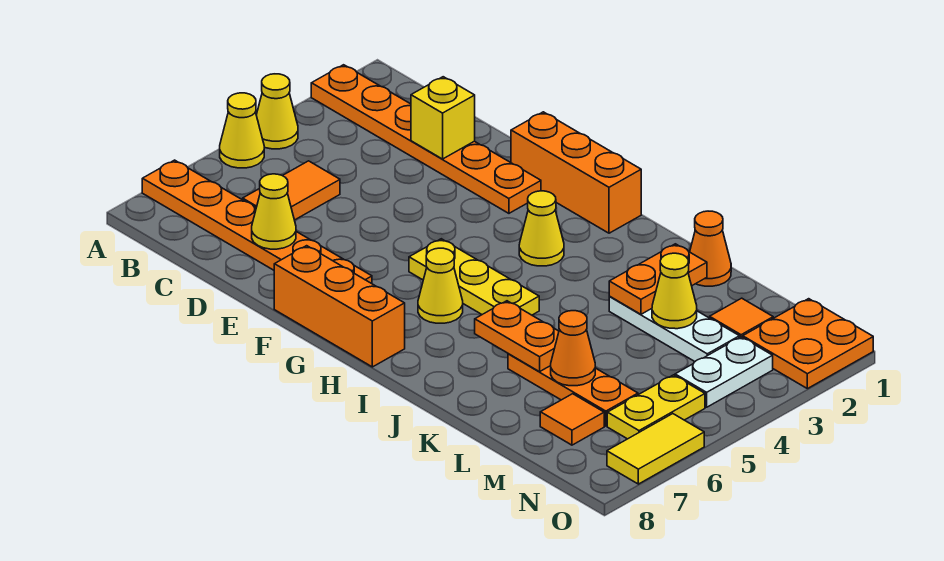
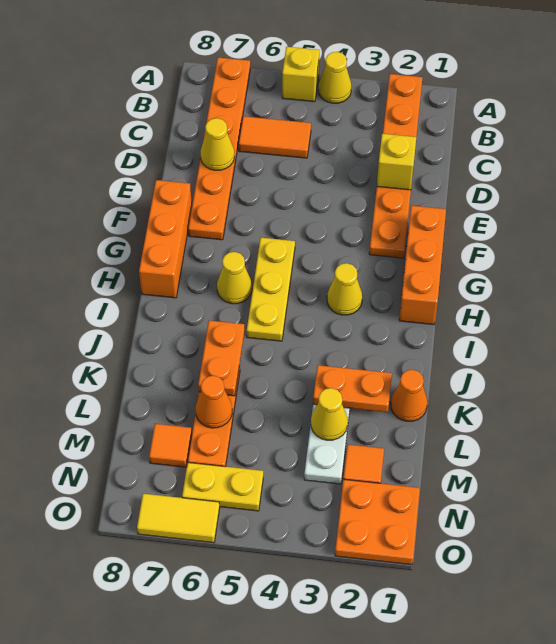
yellow 1x1 cone [220,93,264,168] -> yellow 1x1 brick [282,47,319,102]
white 1x2 plate [675,337,773,407] -> none

